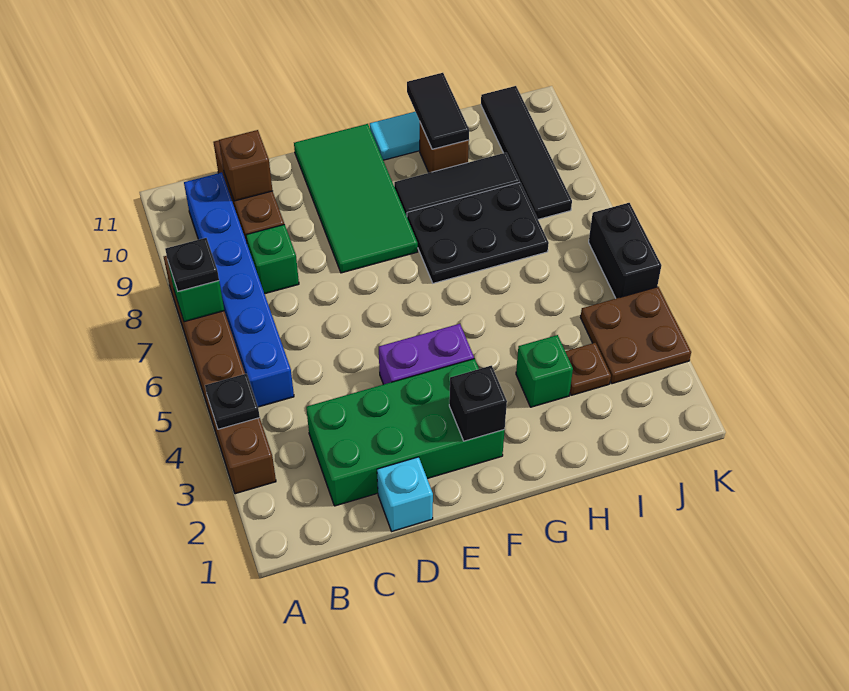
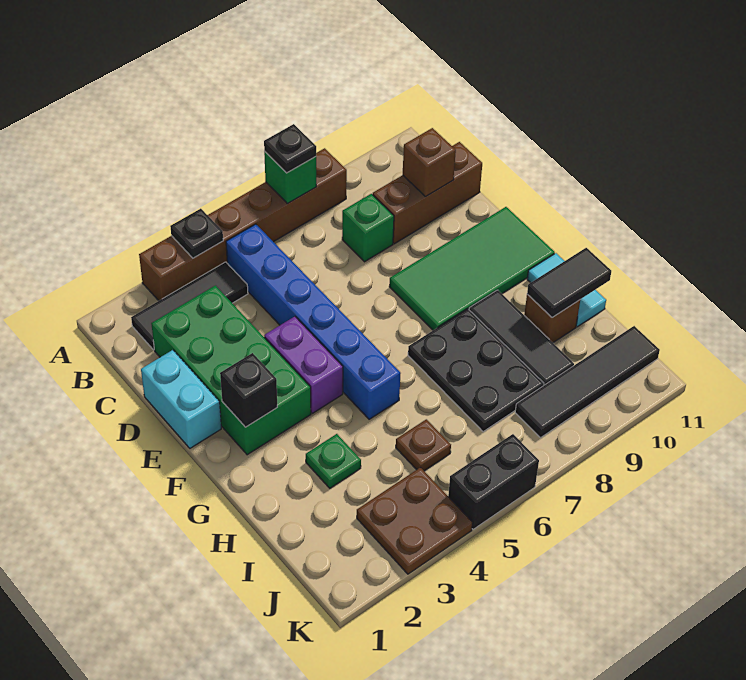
none -> black 1x3 tile [131,262,248,350]
blue 1x6 brick [184,173,294,407] -> blue 1x6 brick turned to [226,224,401,419]
cyan 1x1 brick [377,457,433,531] -> cyan 1x2 brick [141,350,221,448]
green 1x1 brick [516,335,573,407] -> green 1x1 plate [306,434,361,488]
brown 1x1 plate [565,343,611,395] -> brown 1x1 plate moved to [396,419,451,471]

